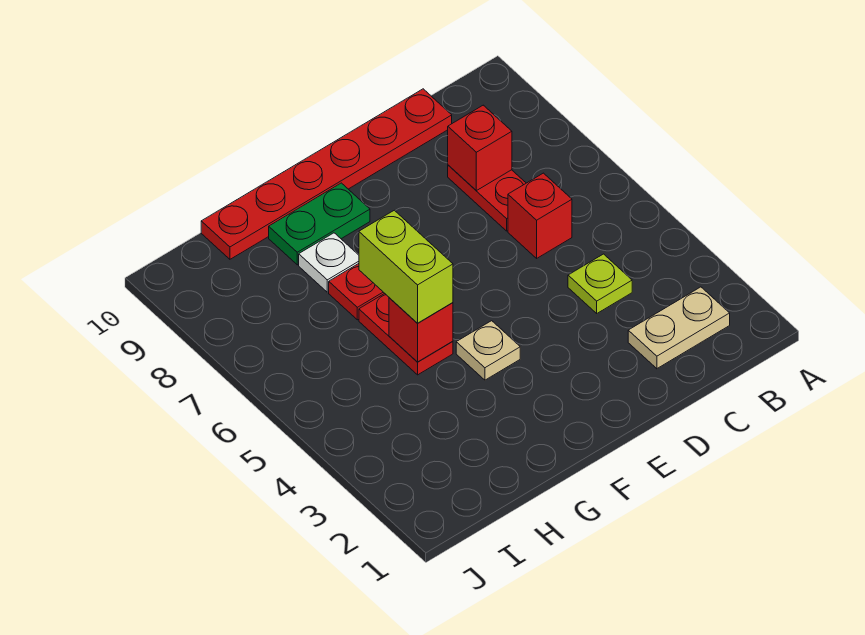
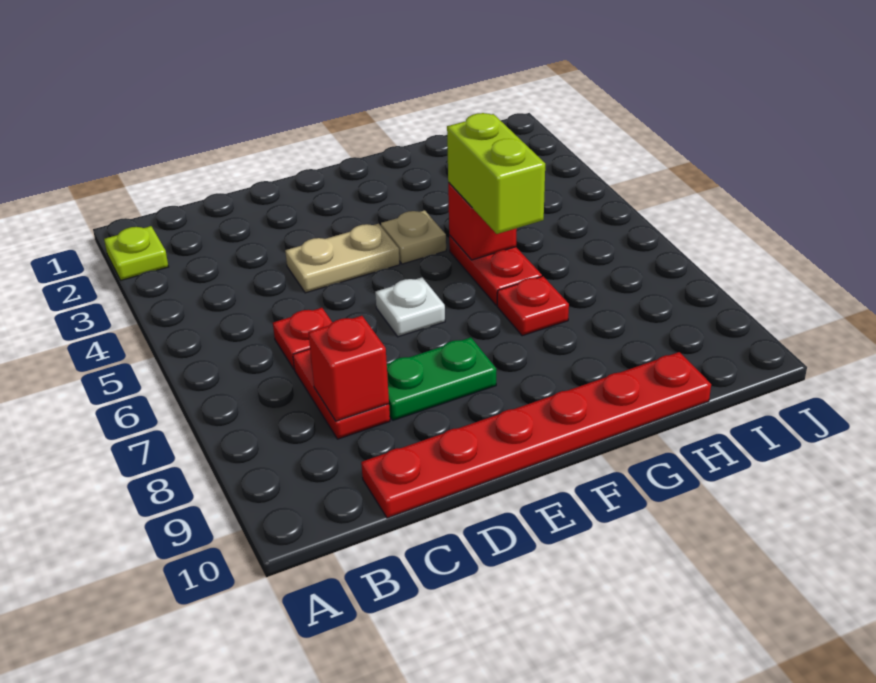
tan 1x2 plate [628,287,730,369] -> tan 1x2 plate moved to [285,224,400,293]
lime 1x1 plate [568,254,632,313] -> lime 1x1 plate moved to [104,226,169,280]
red 1x1 brick [508,173,572,258] -> red 1x1 plate [273,308,332,370]
green 1x2 plate [269,183,370,265] -> green 1x2 plate moved to [387,337,496,420]
white 1x1 plate [299,233,359,292] -> white 1x1 plate moved to [375,277,445,337]

